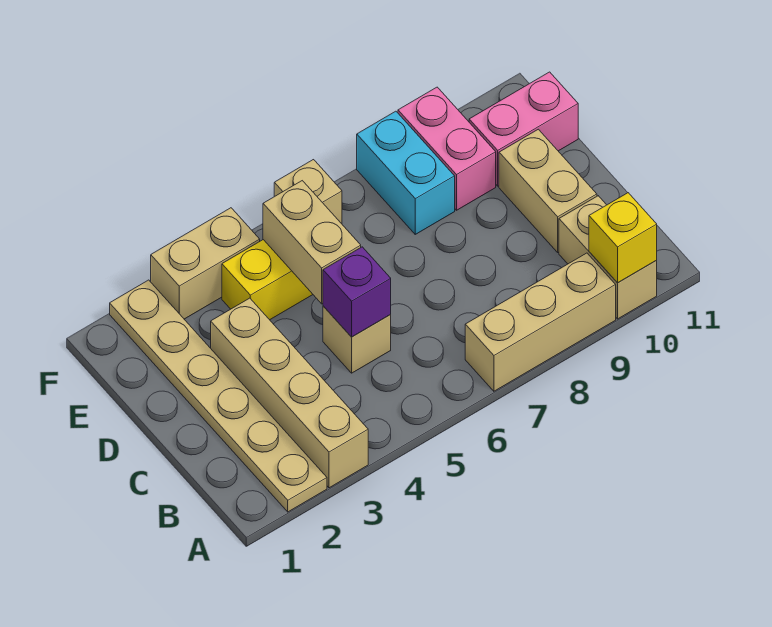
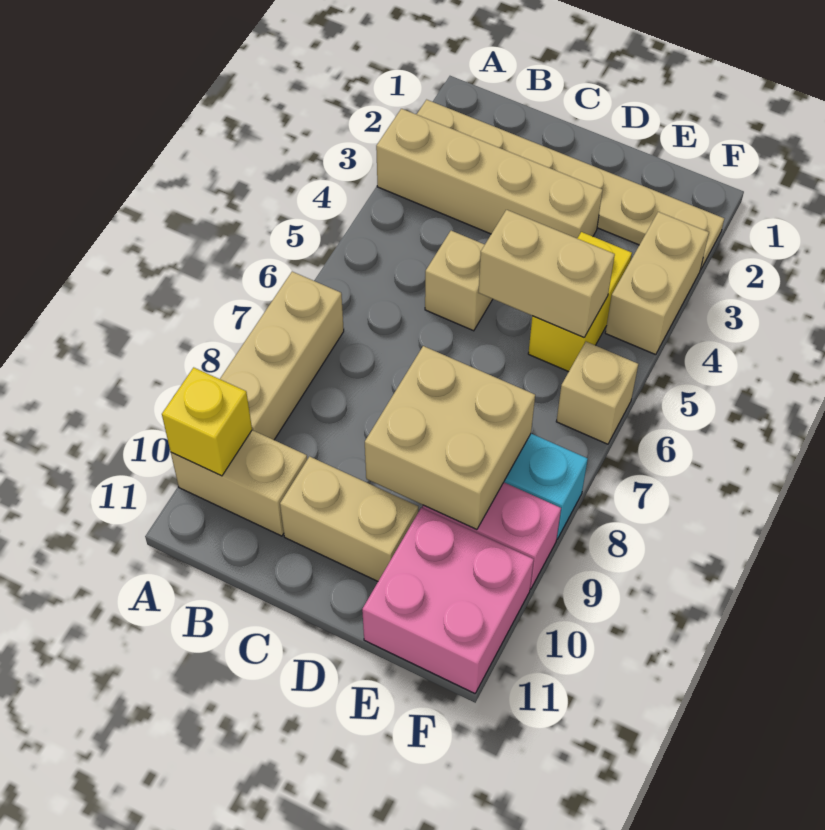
purple 1x1 brick [323,247,391,337] -> none
none -> tan 2x2 brick [365,346,535,530]
pink 1x2 brick [469,72,578,186] -> pink 2x2 brick [362,508,534,693]

